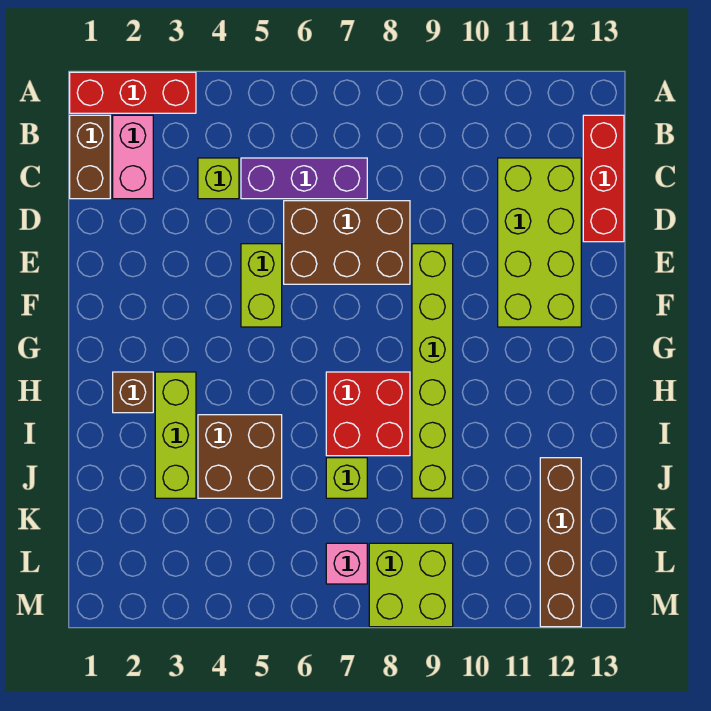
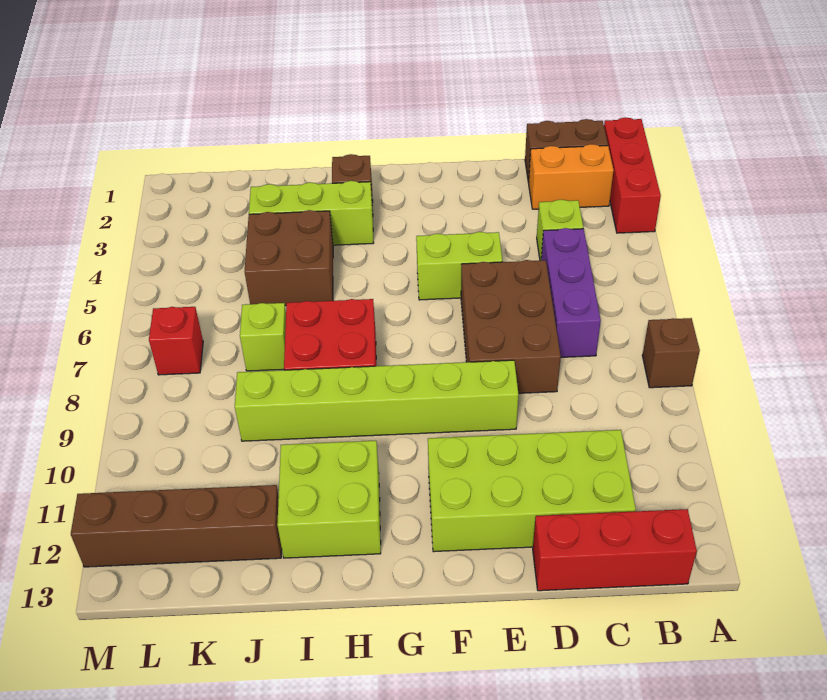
none -> brown 1x1 brick [642,318,700,388]
pink 1x2 brick [113,115,153,199] -> orange 1x2 brick [529,144,614,209]
pink 1x1 brick [326,543,367,584] -> red 1x1 brick [149,307,203,375]
lime 2x2 brick [369,543,453,627] -> lime 2x2 brick moved to [277,441,381,558]

